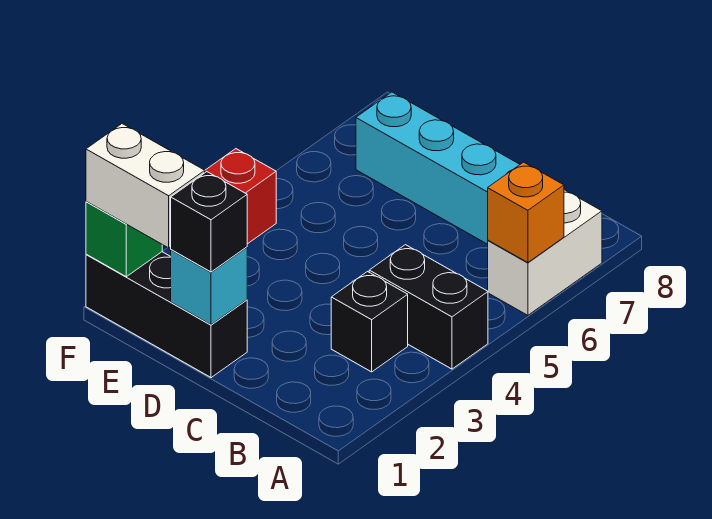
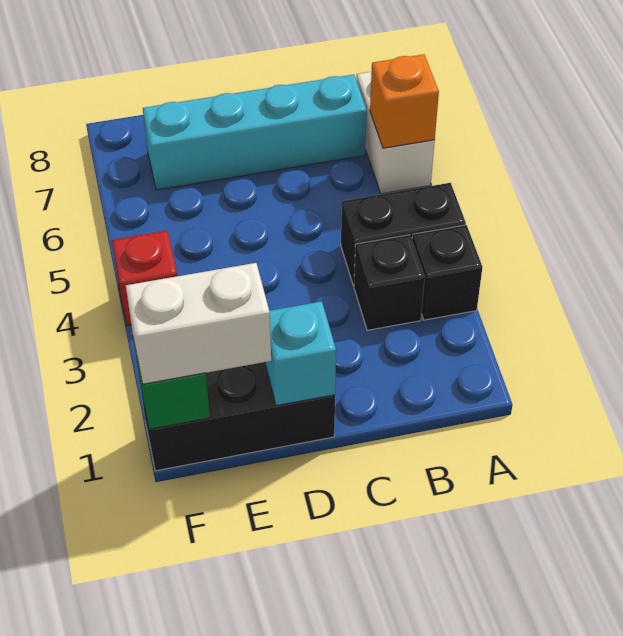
black 1x1 brick [171,172,247,272] -> black 1x1 brick moved to [412,225,482,320]

